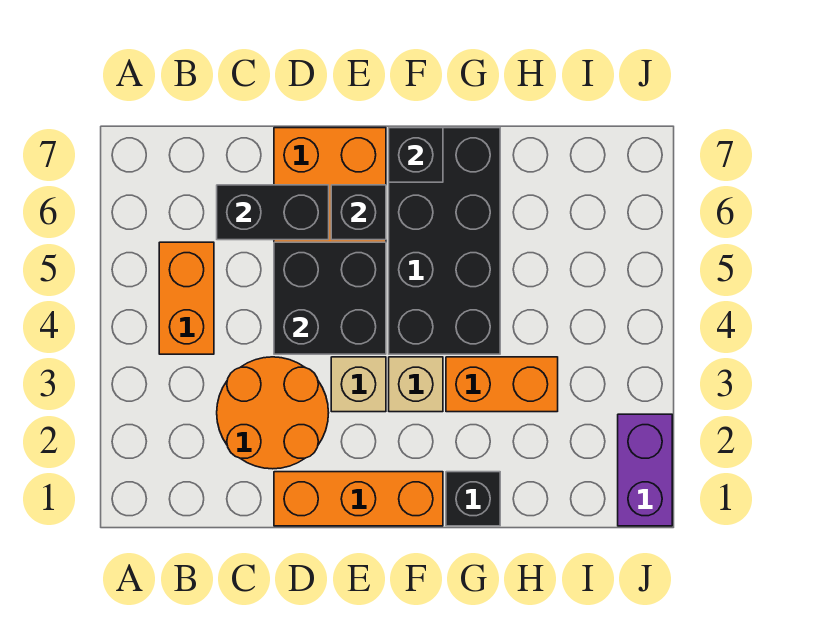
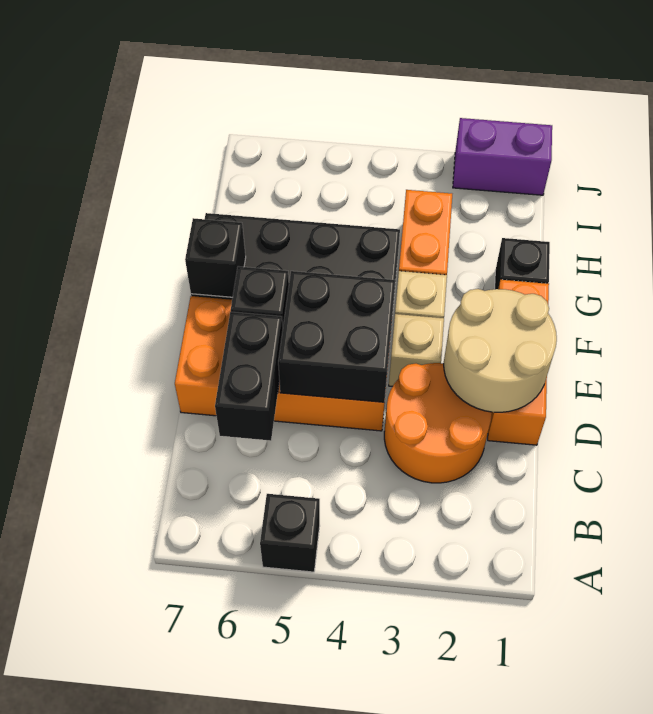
none -> black 1x1 brick [260,494,320,572]
orange 1x2 brick [159,242,214,354] -> none
none -> tan 2x2 round brick [444,289,557,412]

